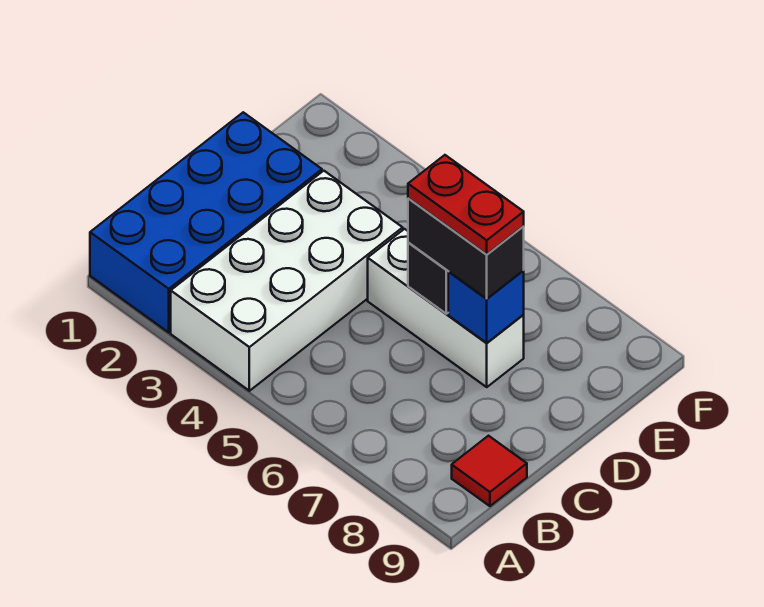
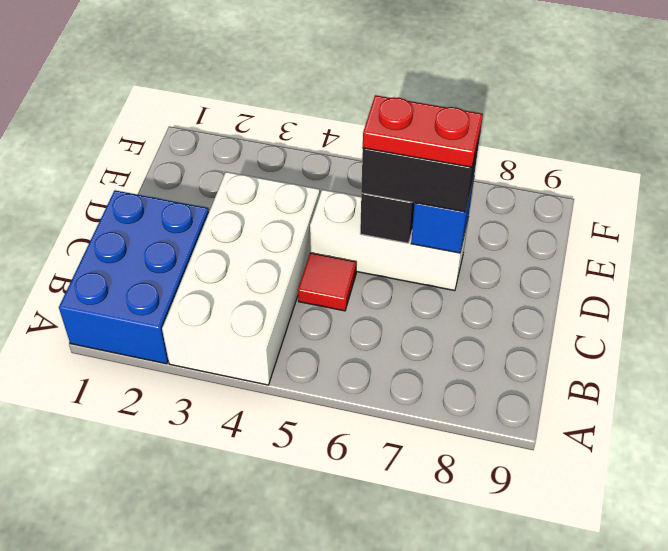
blue 2x4 brick [90,112,322,332] -> blue 2x3 brick [59,190,209,364]
red 1x1 tile [452,436,527,506] -> red 1x1 tile moved to [298,253,357,311]

